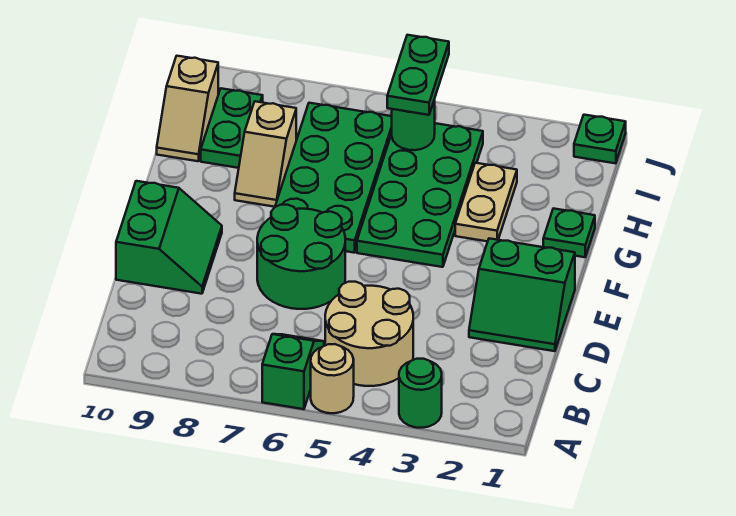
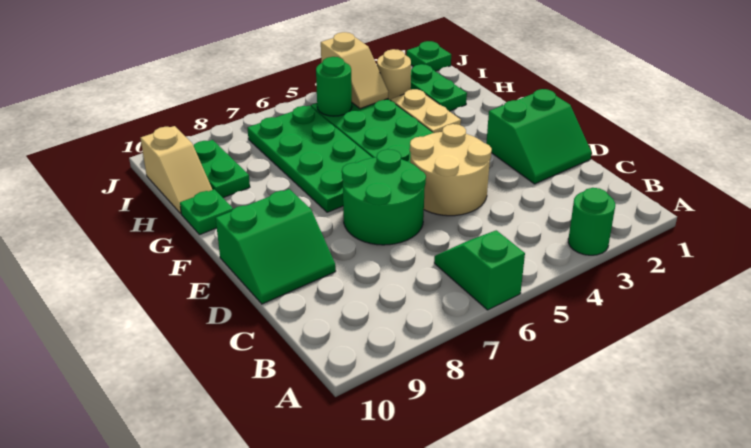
tan 1x1 round brick [311,344,354,413] -> tan 1x1 round brick moved to [377,49,411,100]
tan 2x2 round brick [325,282,413,386] -> tan 2x2 round brick moved to [410,124,492,216]
green 2x2 slope [116,181,222,294] -> green 2x2 slope turned to [216,189,336,304]
green 1x1 plate [543,208,595,257] -> green 1x1 plate moved to [180,189,233,235]
tan 1x2 slope [235,101,296,207] -> tan 1x2 slope moved to [321,32,388,109]
green 1x2 plate [387,35,449,115] -> green 1x2 plate moved to [410,64,467,111]

